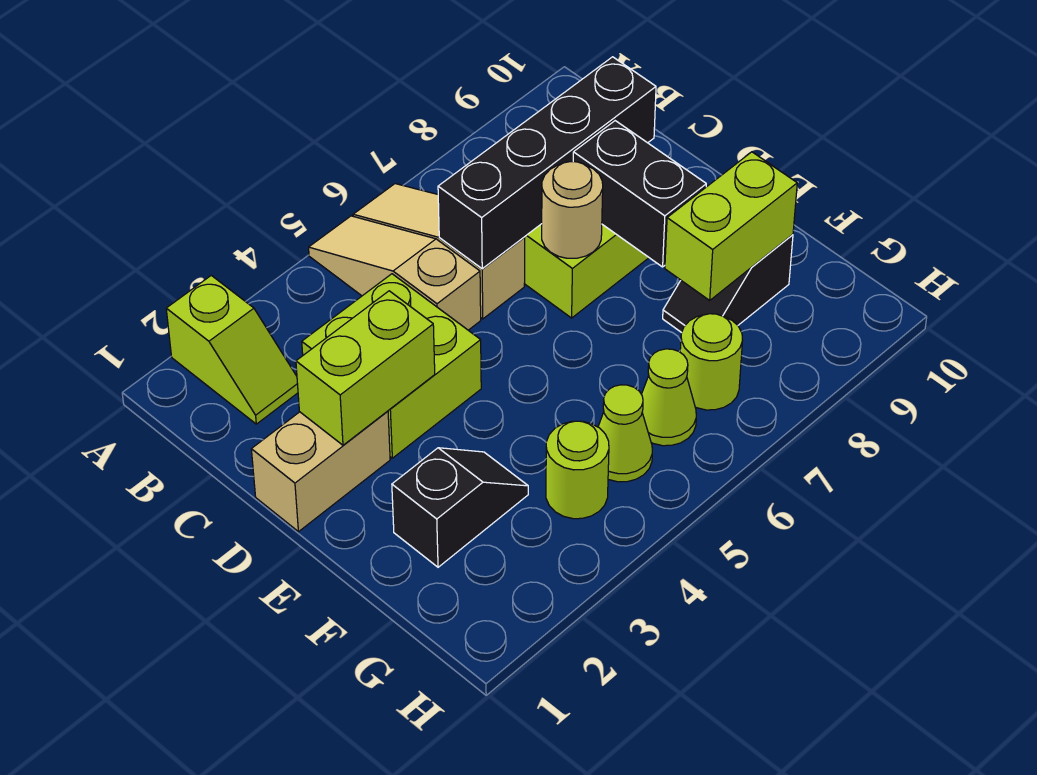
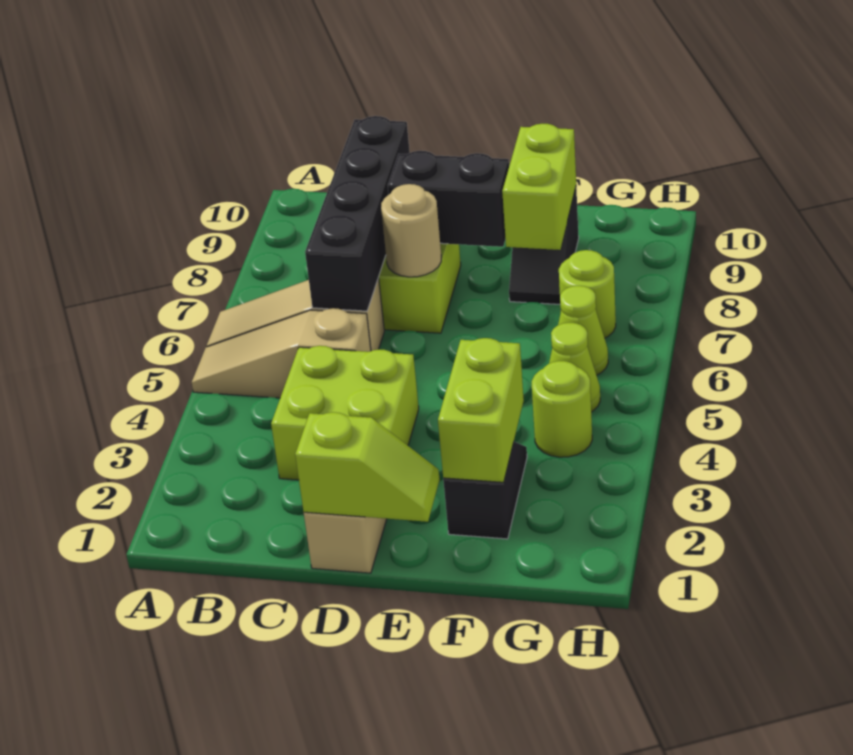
lime 1x2 slope [166,275,298,424] -> lime 1x2 slope moved to [295,412,440,522]
lime 1x2 brick [296,291,435,445] -> lime 1x2 brick moved to [438,338,524,482]

